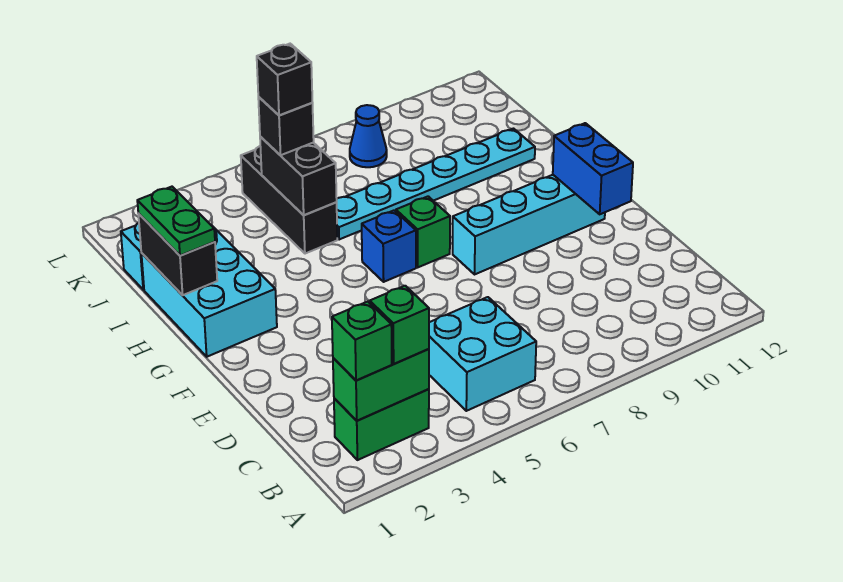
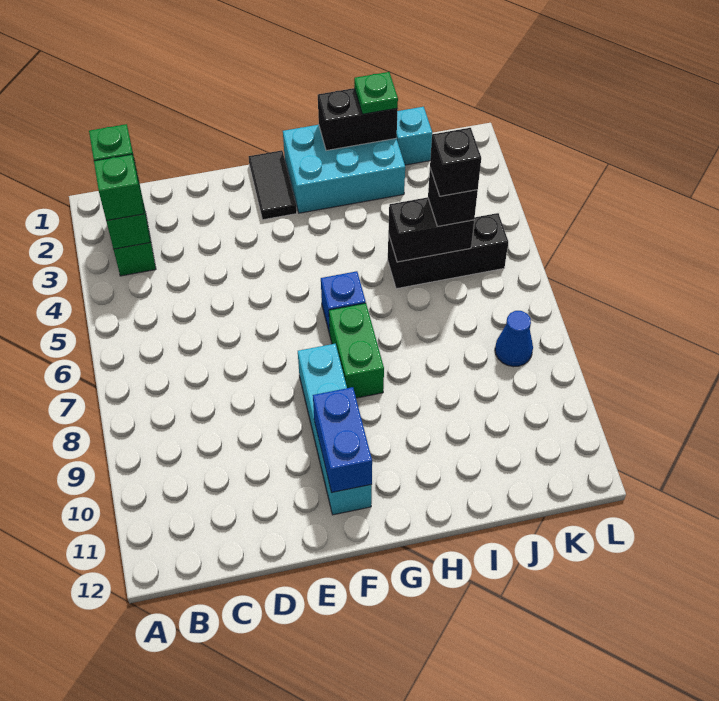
cyan 2x2 brick [429,297,536,411] -> none
blue 1x2 brick [553,123,633,214] -> blue 1x2 brick turned to [313,387,372,492]
none -> black 1x2 tile [249,150,297,220]
green 1x1 brick [396,196,450,267] -> green 1x2 brick [329,303,384,398]
green 1x2 plate [137,187,215,256] -> green 1x1 plate [354,72,398,114]
cyan 1x6 plate [336,129,535,240] -> none

